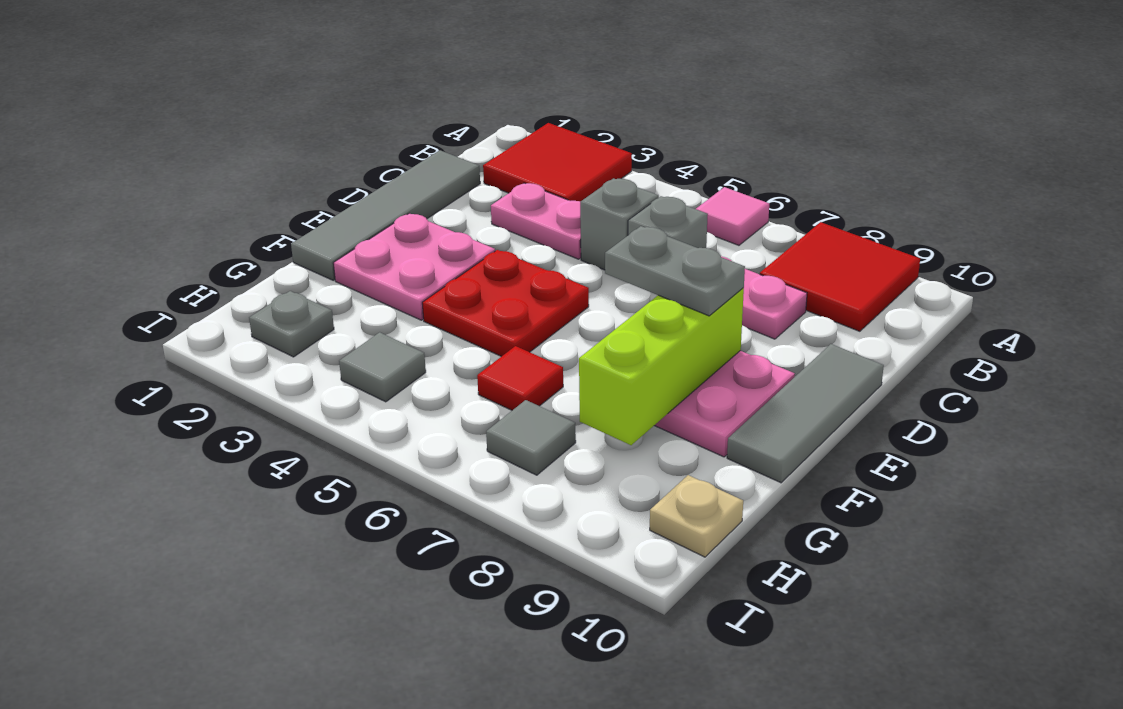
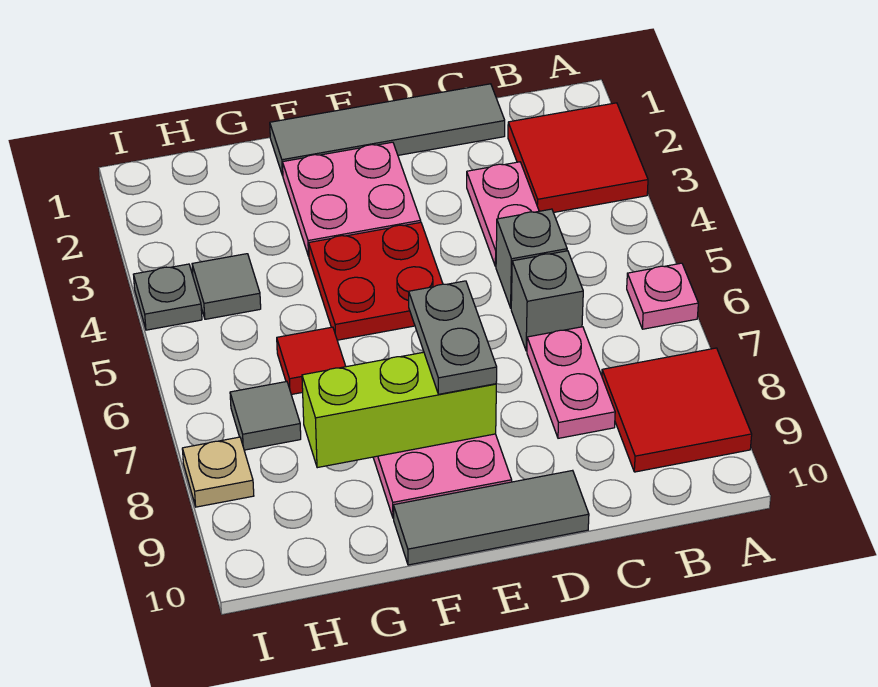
pink 1x1 tile [696,187,769,245] -> pink 1x1 plate [627,263,698,329]
grey 1x1 plate [249,291,334,357] -> grey 1x1 plate moved to [133,264,202,330]
tan 1x1 plate [650,475,743,557] -> tan 1x1 plate moved to [182,437,254,507]

